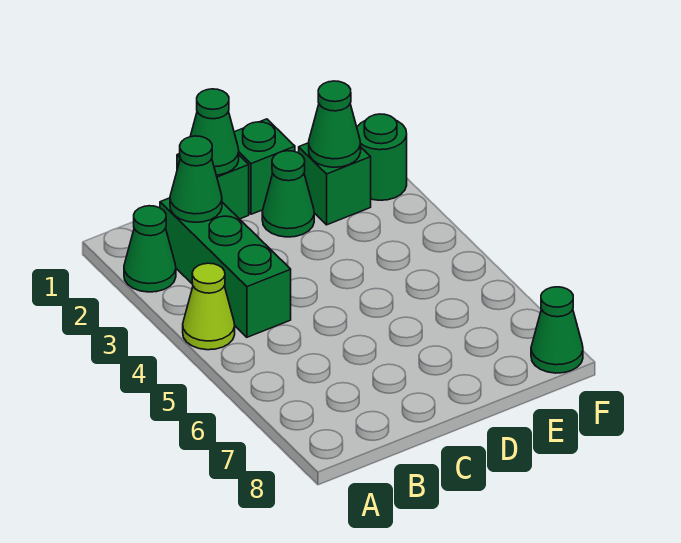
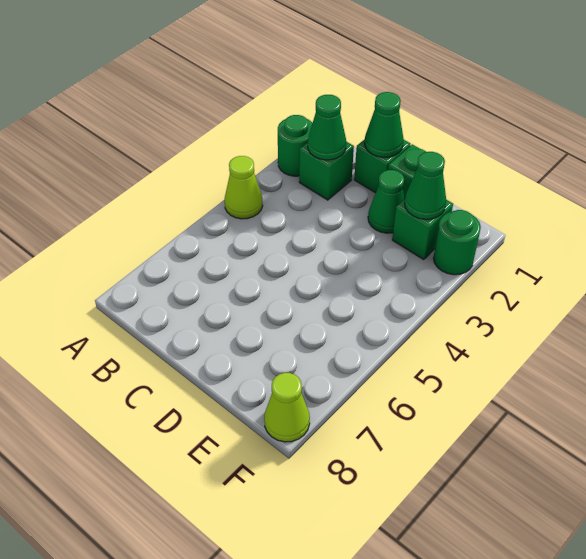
green 1x1 cone [124,206,176,292] -> green 1x1 round brick [278,115,312,176]
green 1x3 brick [160,198,291,337] -> green 1x1 brick [299,142,354,200]
green 1x1 cone [531,287,583,373] -> lime 1x1 cone [264,373,310,442]

